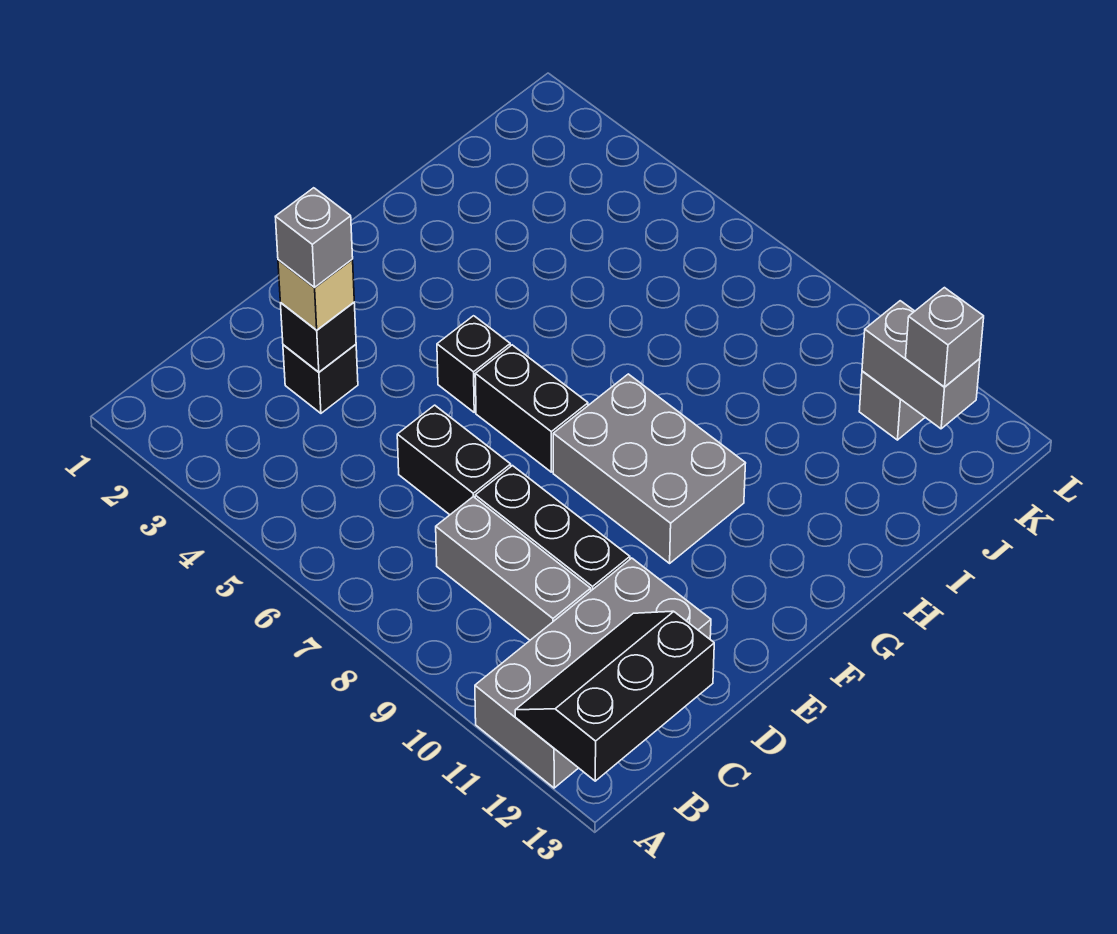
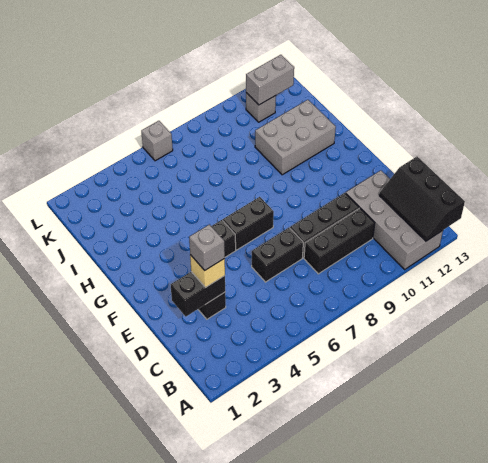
grey 1x3 brick [436,497,591,640] -> black 1x3 brick [304,208,375,274]
black 1x1 brick [281,302,356,372] -> black 1x2 brick [171,272,225,316]
grey 2x3 brick [553,374,746,563] -> grey 2x3 brick moved to [255,100,336,175]
grey 1x1 brick [906,288,984,387] -> grey 1x1 brick moved to [141,121,173,161]

